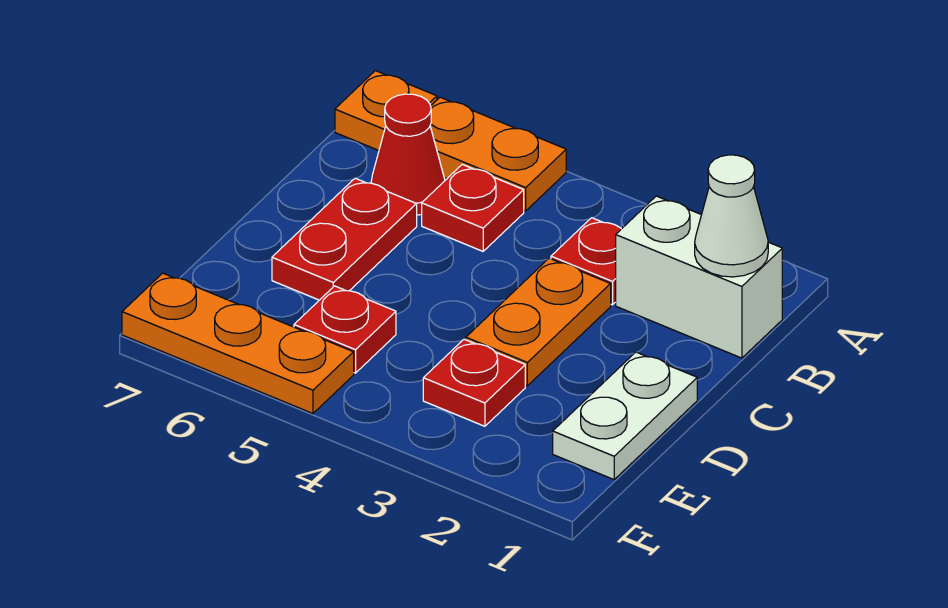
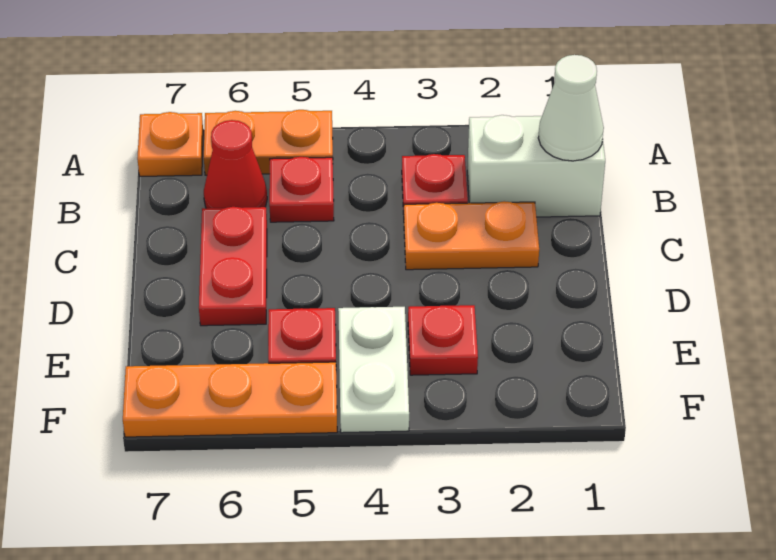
orange 1x2 plate [466,258,611,386] -> orange 1x2 plate turned to [404,201,539,270]
white 1x2 plate [553,352,697,480] -> white 1x2 plate moved to [338,307,409,433]

